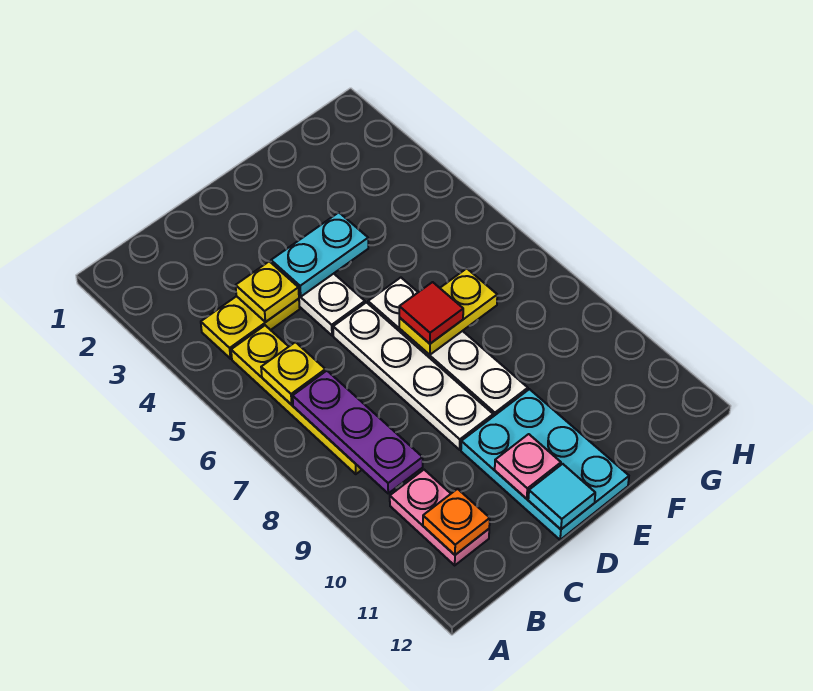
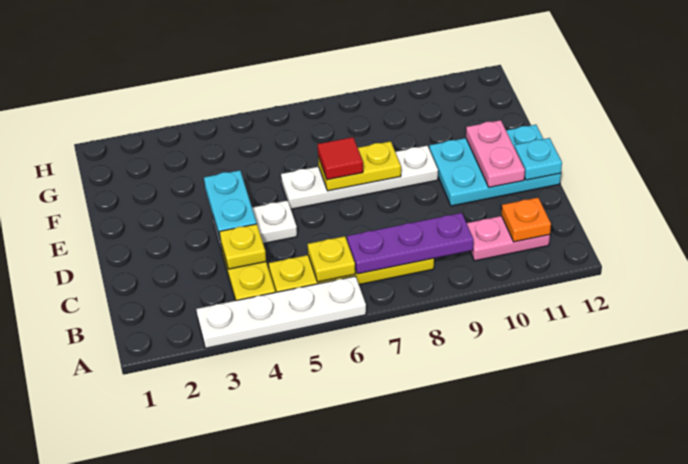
white 1x4 plate [333,302,493,450] -> white 1x4 plate moved to [196,276,366,348]
pink 1x1 plate [495,434,561,499] -> pink 1x2 plate [466,120,525,187]
cyan 1x1 tile [528,464,595,529] -> cyan 1x1 plate [515,138,562,180]
yellow 1x2 plate [399,268,497,355] -> yellow 1x2 plate turned to [318,141,401,191]

